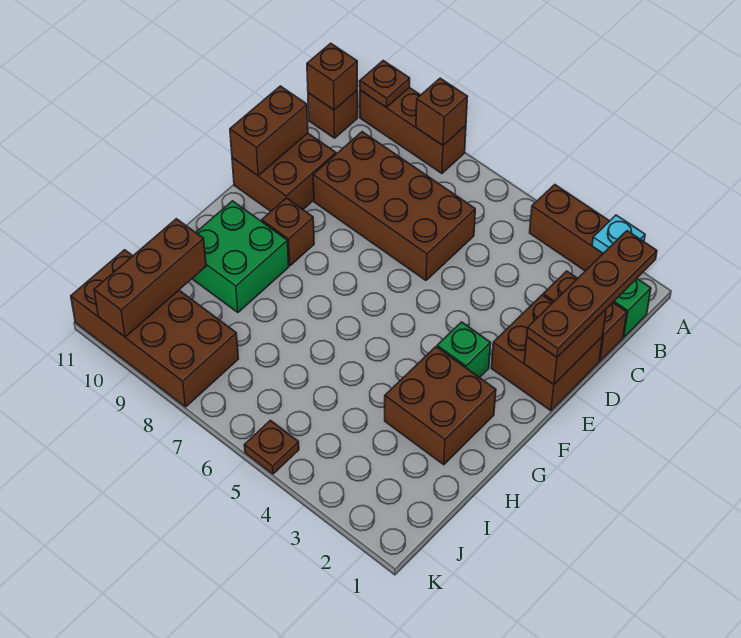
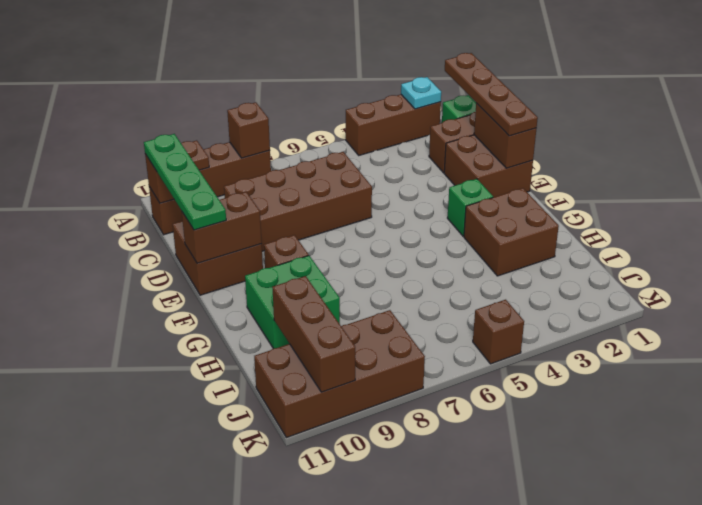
none -> green 1x4 plate [144,134,226,230]
brown 1x2 brick [230,86,308,175] -> brown 1x2 brick turned to [182,192,262,263]
brown 1x1 plate [244,420,299,474] -> brown 1x1 brick [473,300,524,364]

